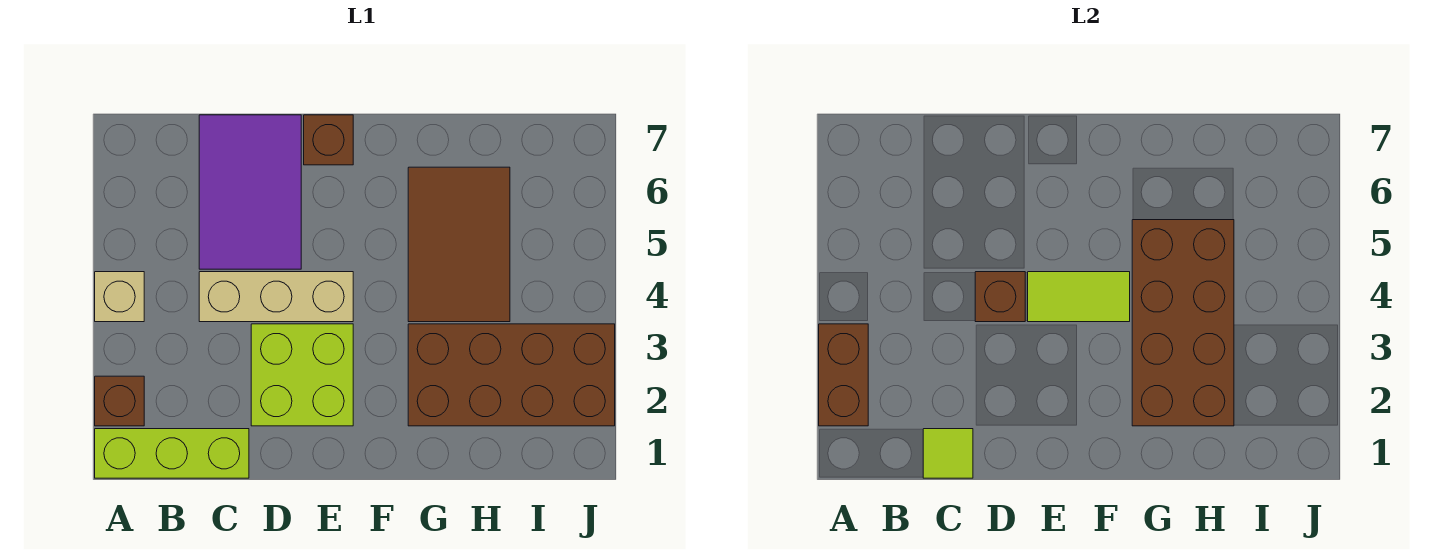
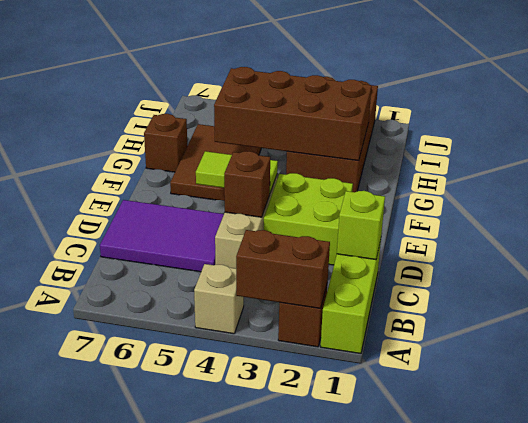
lime 1x1 tile [923,429,973,478] -> lime 1x1 brick [337,191,385,260]
lime 1x2 tile [1028,272,1130,322] -> lime 1x2 tile turned to [196,151,278,193]
brown 1x1 brick [304,115,353,165] -> brown 1x1 brick moved to [144,114,187,172]
brown 2x3 tile [408,167,510,322] -> brown 2x3 tile turned to [170,124,261,201]

